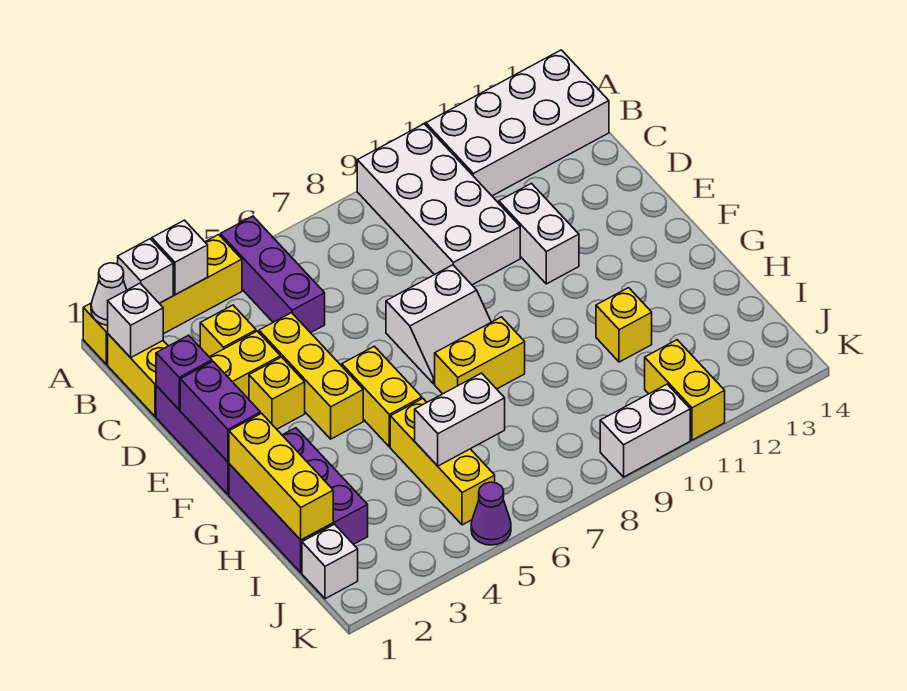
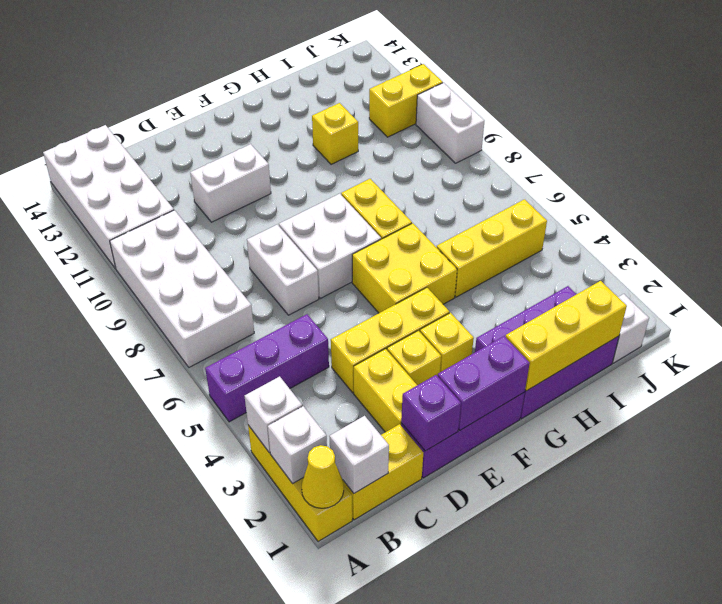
yellow 1x4 brick [83,235,242,364] -> yellow 1x3 brick [248,425,352,542]
white 1x1 cone [91,263,127,325] -> yellow 1x1 cone [302,445,344,508]
white 2x4 brick [357,124,520,285] -> white 2x4 brick turned to [110,210,254,367]
yellow 1x1 brick [200,305,256,357] -> yellow 1x1 brick moved to [420,313,474,372]
white 2x2 slope [386,265,491,384] -> white 2x2 brick [279,194,381,298]
yellow 1x2 brick [342,346,422,447] -> yellow 2x2 brick [352,223,457,313]
white 1x2 brick [415,373,505,466] -> white 1x2 brick moved to [247,224,319,315]
purple 1x1 cone [471,482,511,545] -> none

